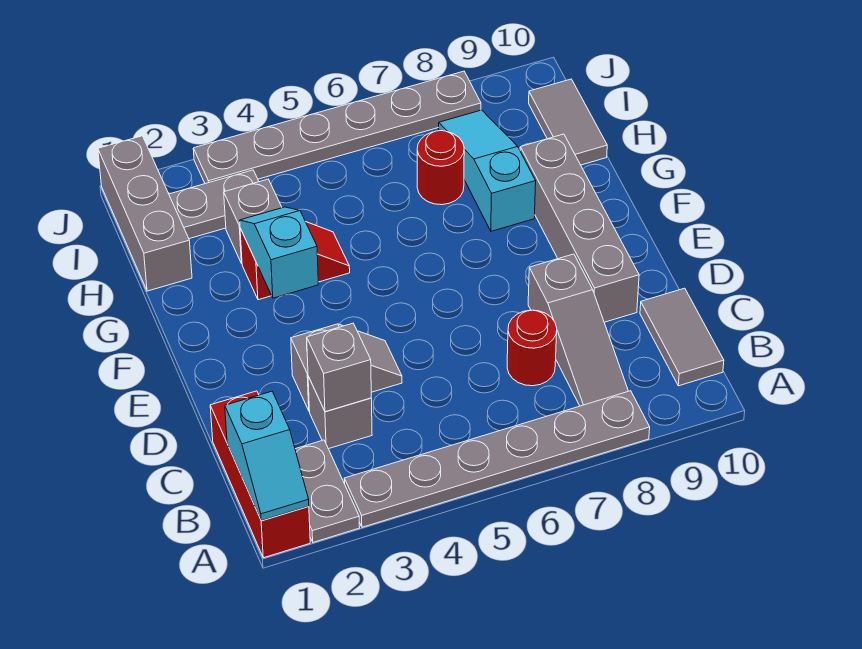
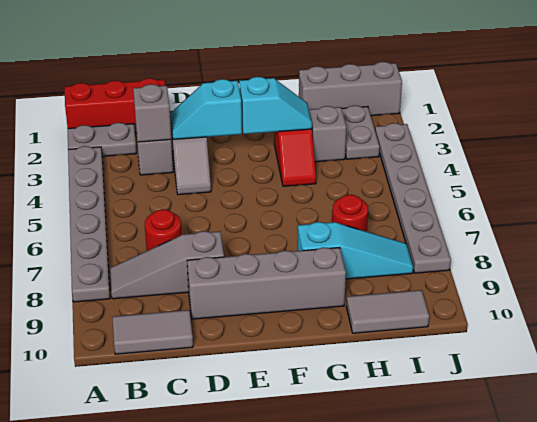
cyan 1x2 slope [225,391,309,521] -> cyan 1x2 slope moved to [170,79,242,139]

